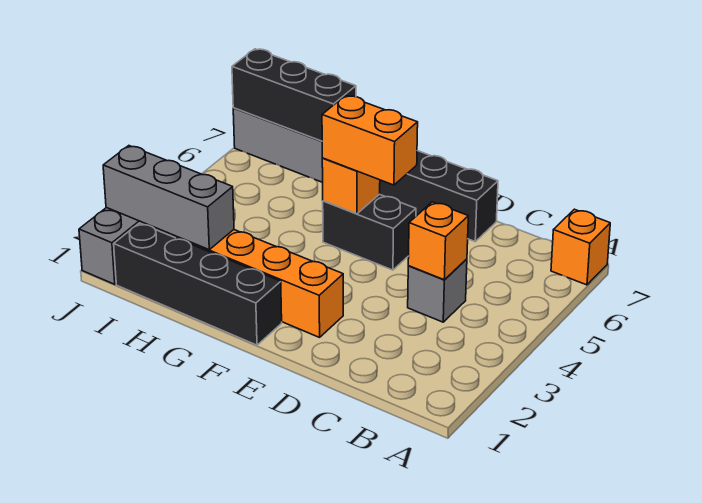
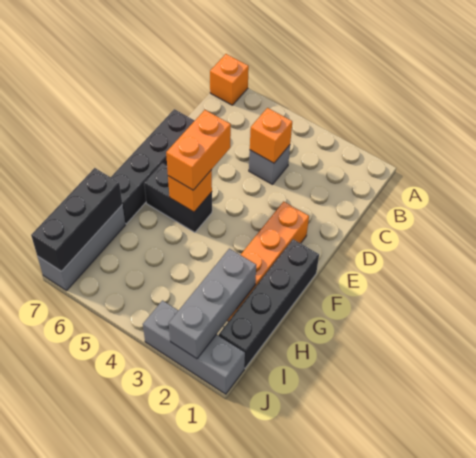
black 1x2 brick [323,194,416,270] -> black 1x2 brick turned to [144,163,212,232]

